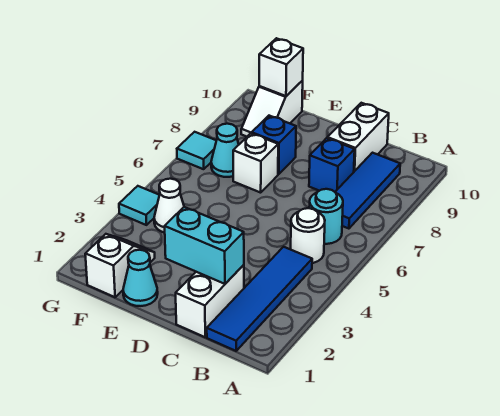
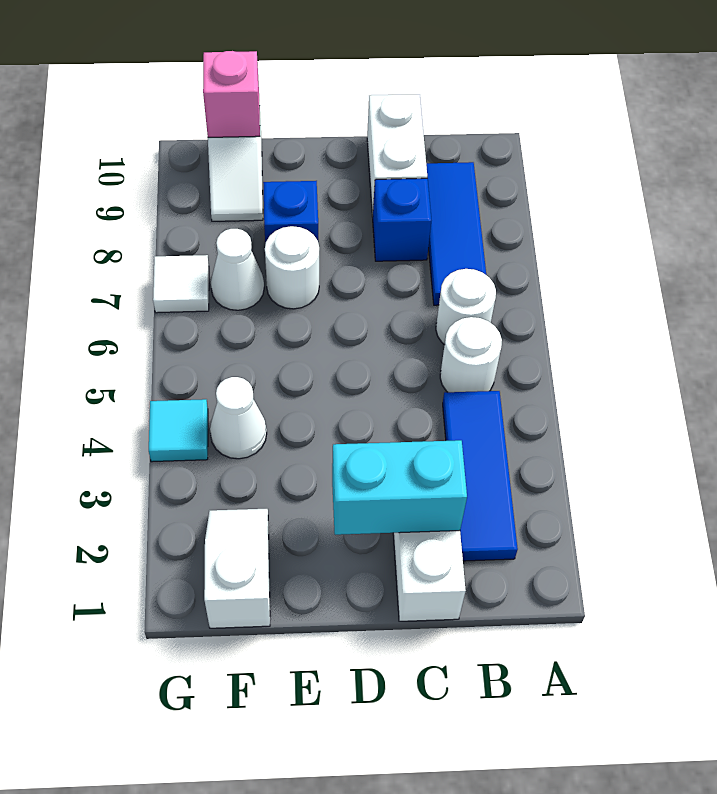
blue 1x4 tile [207,247,312,351] -> blue 1x3 tile [443,391,518,561]
cyan 1x1 round brick [309,189,343,244] -> white 1x1 round brick [436,269,496,345]
cyan 1x1 cone [123,250,158,306] -> none
white 1x1 brick [233,133,278,193] -> white 1x1 round brick [265,226,319,309]
cyan 1x1 cone [211,124,239,177] -> white 1x1 cone [211,229,264,310]
white 1x1 brick [259,38,303,96] -> pink 1x1 brick [203,51,260,137]
cyan 1x1 tile [177,132,216,169] -> white 1x1 tile [153,255,209,313]

